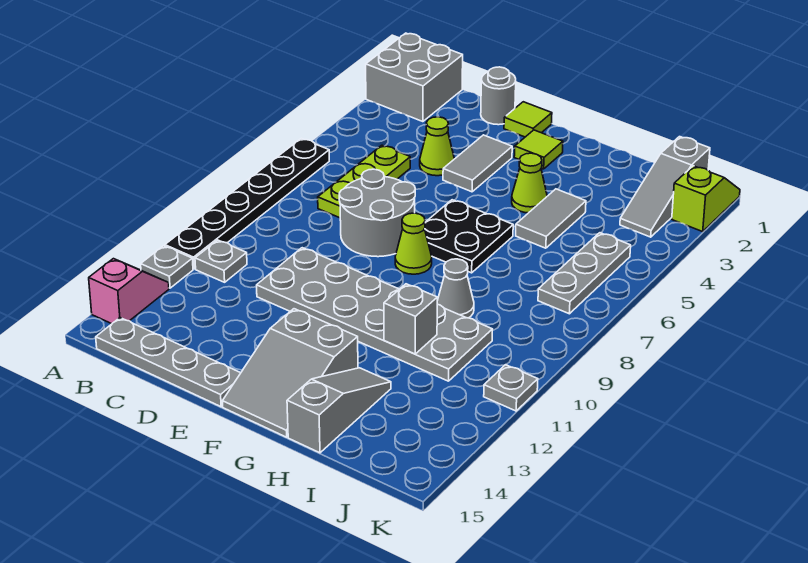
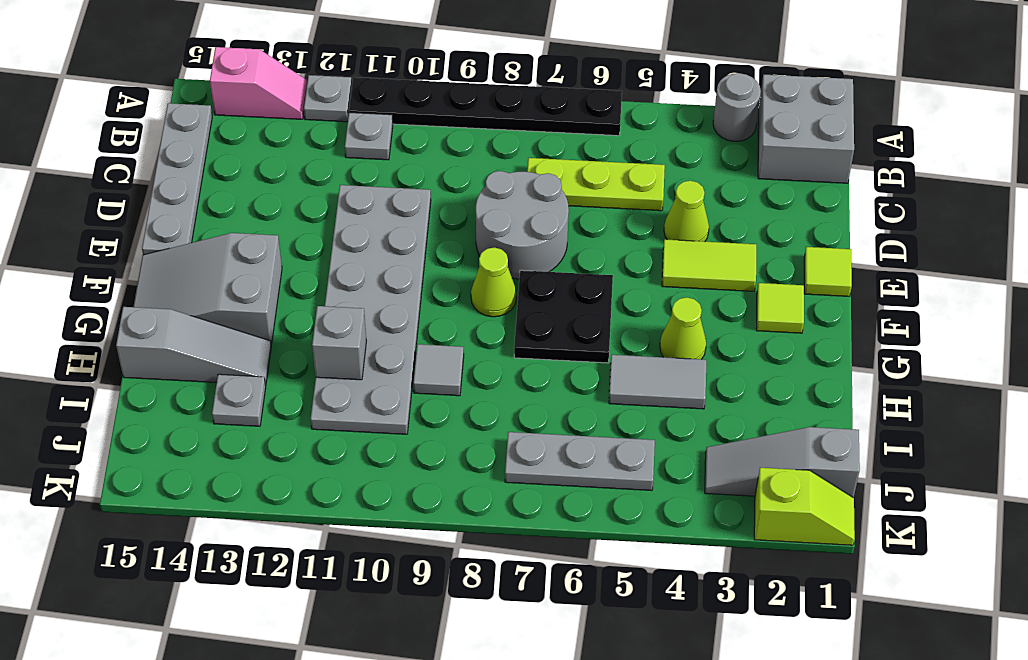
grey 1x1 round brick [481,67,516,125] -> grey 1x1 round brick moved to [713,73,761,141]
grey 1x2 tile [443,135,512,192] -> lime 1x2 tile [662,239,756,291]
grey 1x1 cone [437,259,474,318] -> grey 1x1 tile [413,344,464,396]
grey 1x1 plate [484,365,538,411] -> grey 1x1 plate moved to [212,374,266,426]

